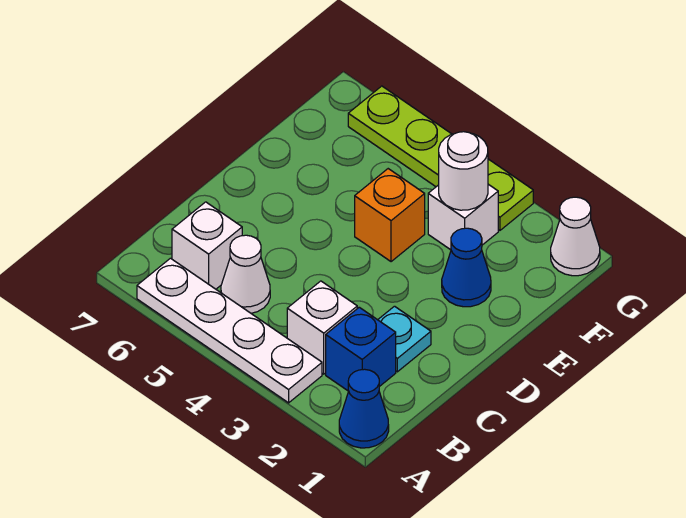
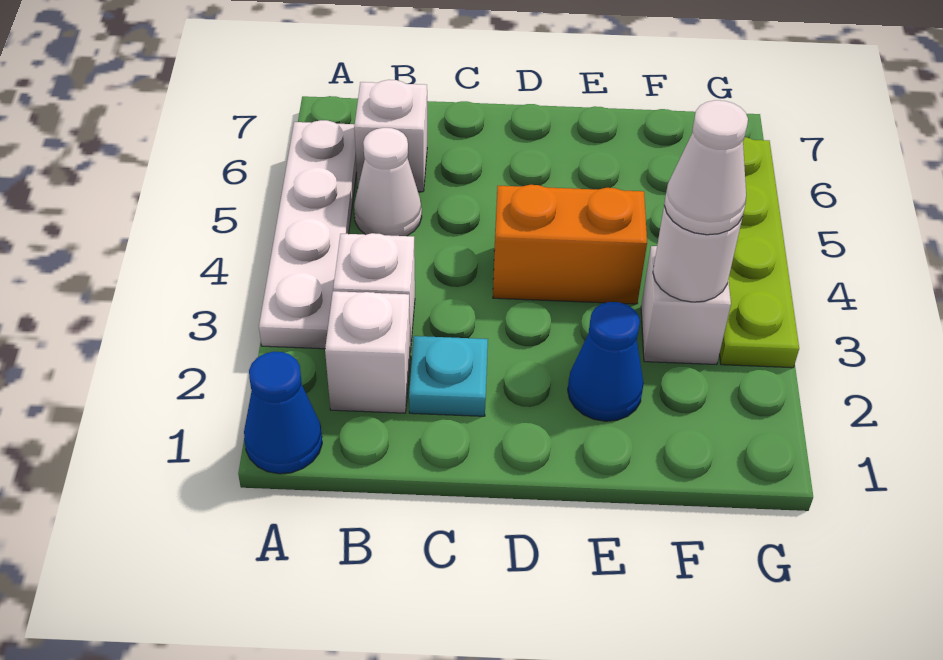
blue 1x1 brick [326,307,396,391] -> white 1x1 brick [325,291,410,413]
orange 1x1 brick [355,169,425,262] -> orange 1x2 brick [493,185,647,304]
white 1x1 cone [551,197,600,276] -> white 1x1 cone moved to [664,100,748,235]

